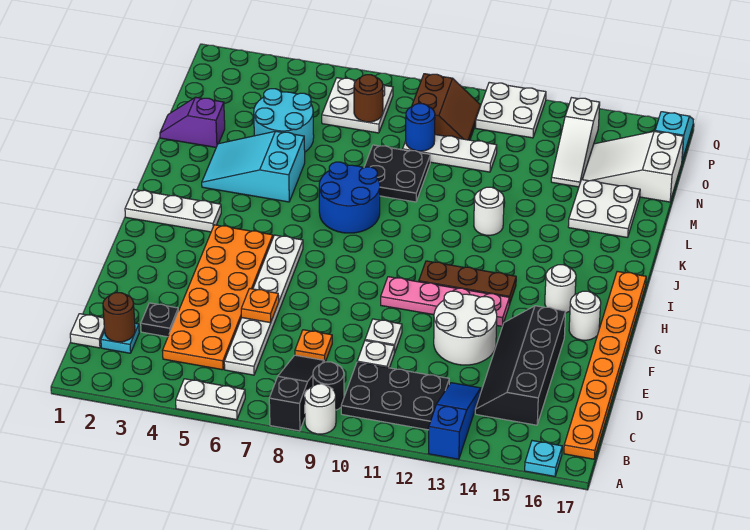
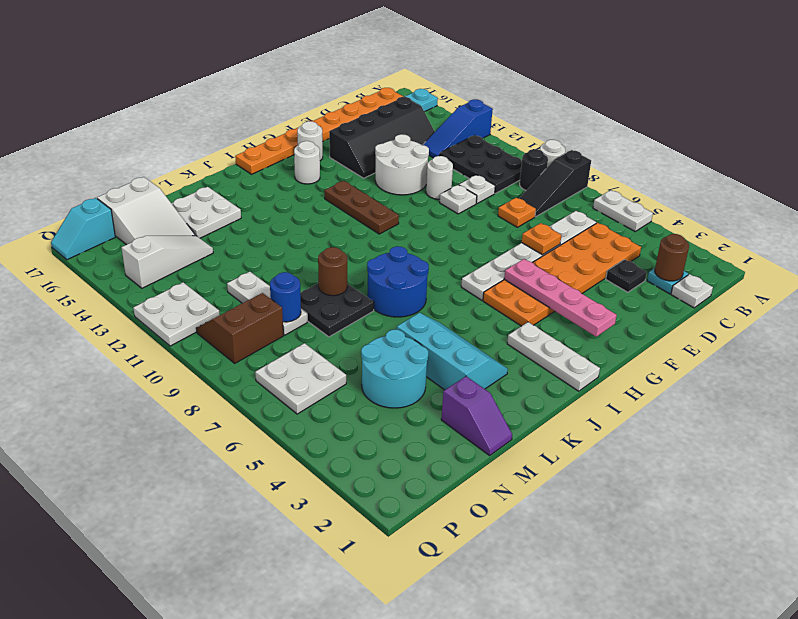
pink 1x4 plate [381,277,510,326] -> pink 1x4 plate moved to [504,259,617,337]
cyan 2x3 slope [202,131,305,202] -> cyan 2x3 slope turned to [397,313,508,390]
white 1x1 round brick [474,187,504,235] -> white 1x1 round brick moved to [426,156,453,199]
brown 1x1 round brick [354,75,383,122] -> brown 1x1 round brick moved to [318,247,347,296]

